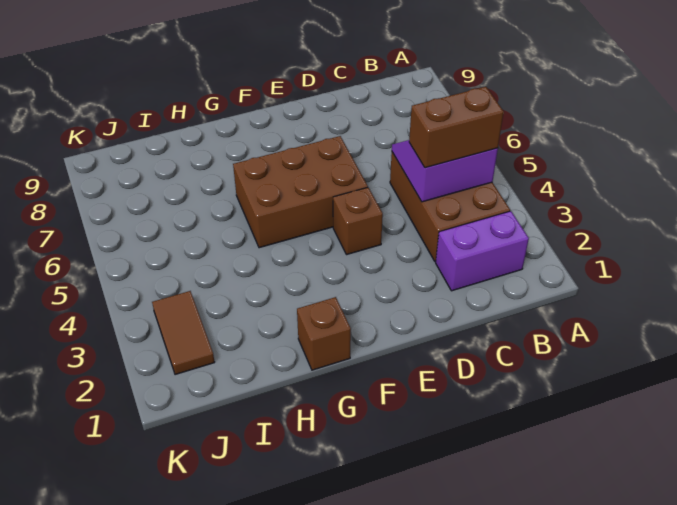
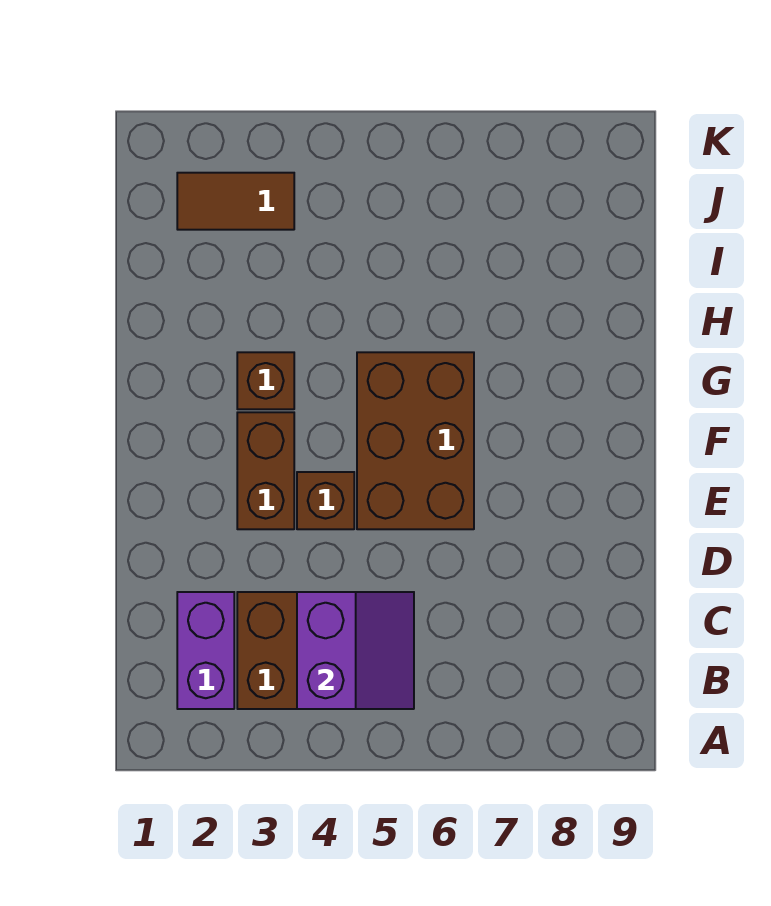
brown 1x2 brick [409,87,504,168] -> brown 1x2 brick moved to [237,412,294,529]
brown 1x1 brick [297,297,351,370] -> brown 1x1 brick moved to [237,352,294,409]

